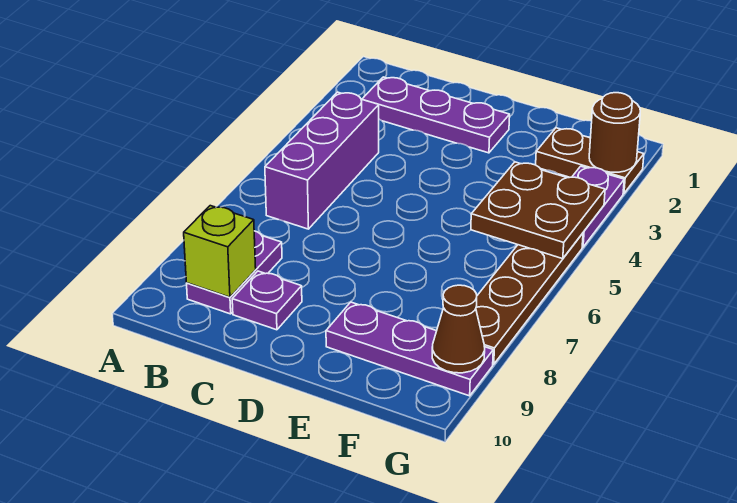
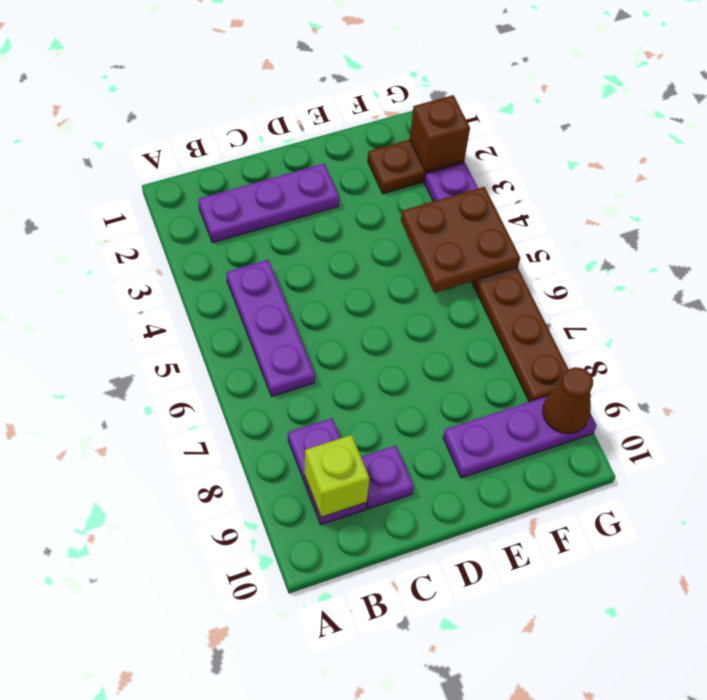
purple 1x3 brick [265,92,379,229] -> purple 1x3 plate [226,260,315,397]
brown 1x1 round brick [589,93,640,172] -> brown 1x1 brick [410,95,470,172]

